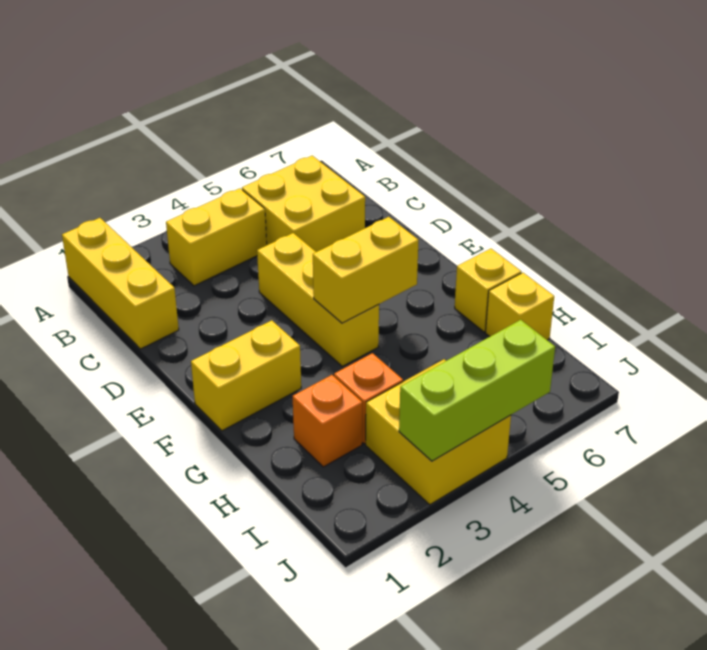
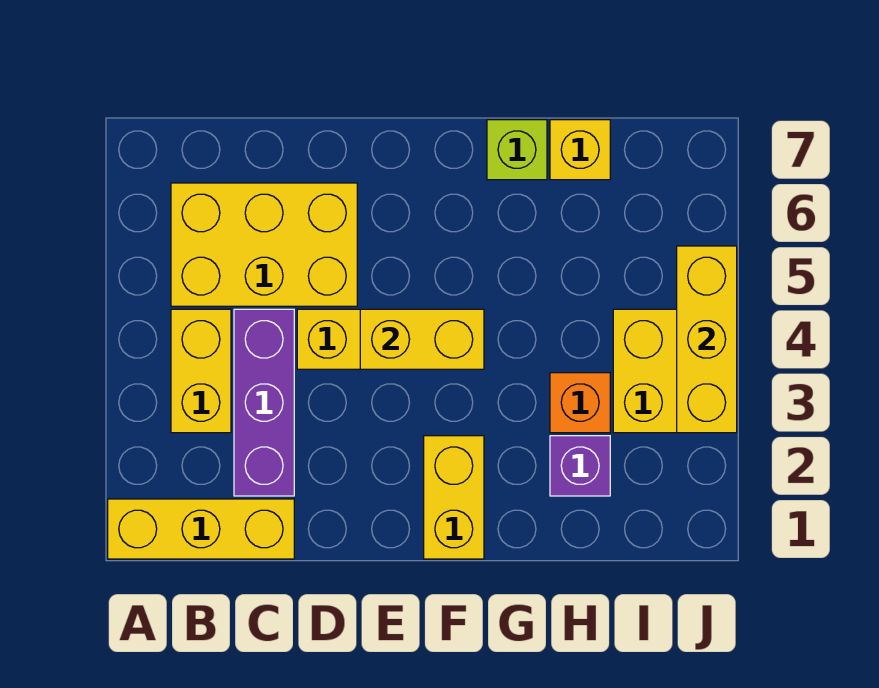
yellow 2x2 brick [242,156,365,252] -> yellow 2x3 brick [171,183,357,306]
none -> purple 1x3 brick [234,309,294,496]
yellow 1x2 brick [313,217,419,323] -> yellow 1x2 brick turned to [360,309,484,369]
yellow 1x1 brick [455,249,521,332] -> lime 1x1 brick [487,120,547,180]
orange 1x1 brick [293,375,362,467] -> purple 1x1 brick [550,436,610,496]
lime 1x3 brick [399,320,555,461] -> yellow 1x3 brick [677,246,737,433]

